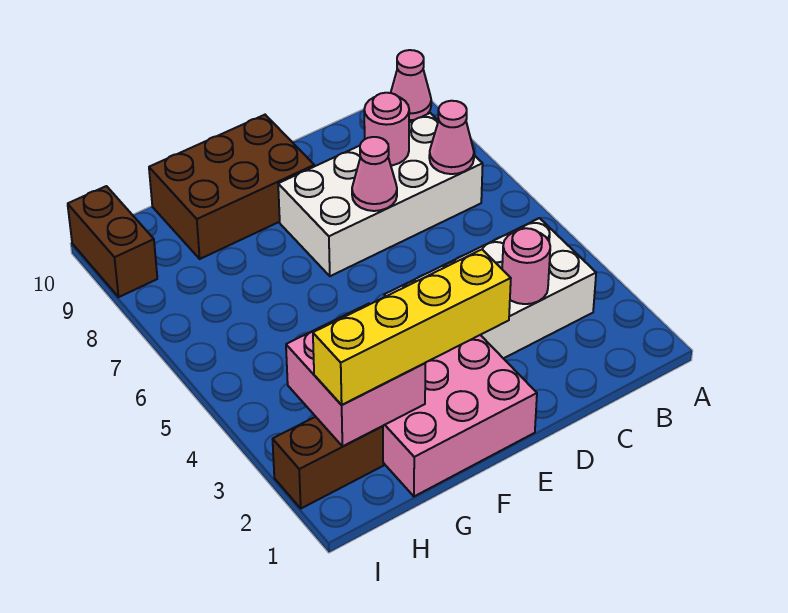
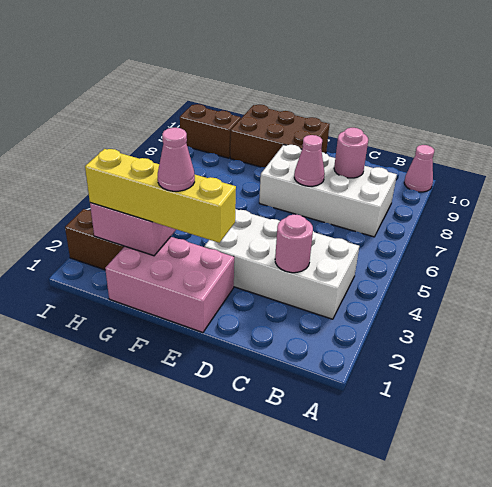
pink 1x1 cone [429,101,474,174] -> pink 1x1 cone moved to [158,128,195,191]
brown 1x2 brick [68,186,157,297] -> brown 1x2 brick turned to [180,104,241,158]

